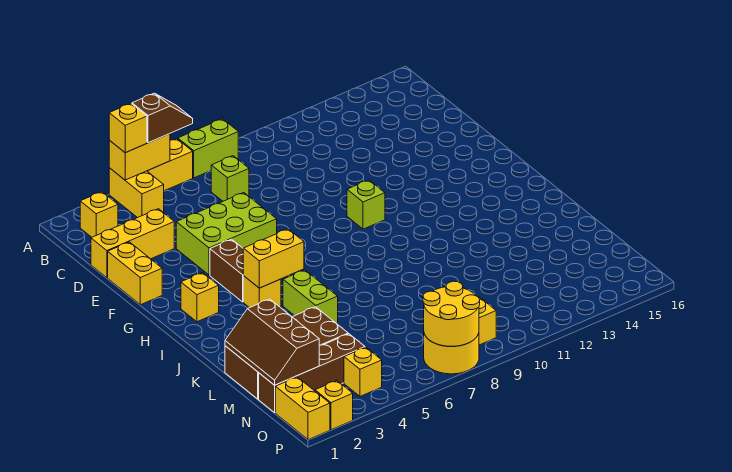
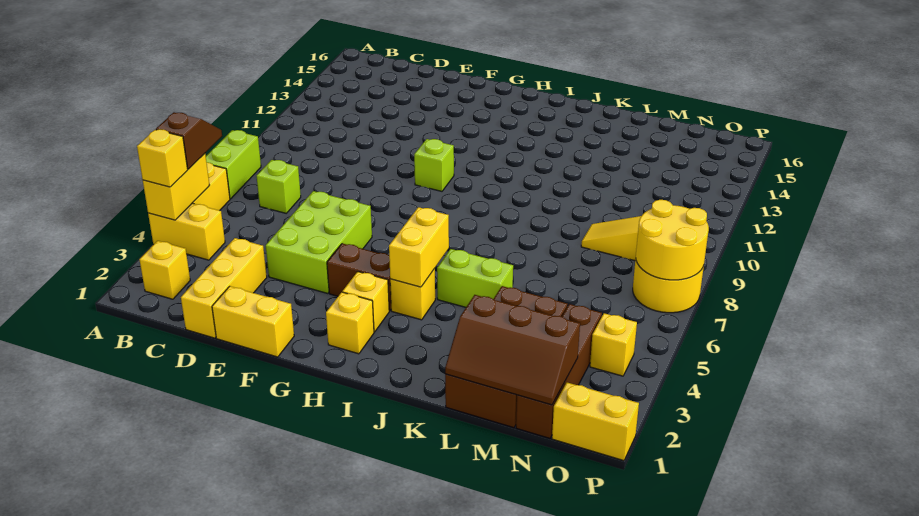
yellow 1x1 brick [315,381,353,430] -> yellow 1x1 brick moved to [342,272,389,332]

